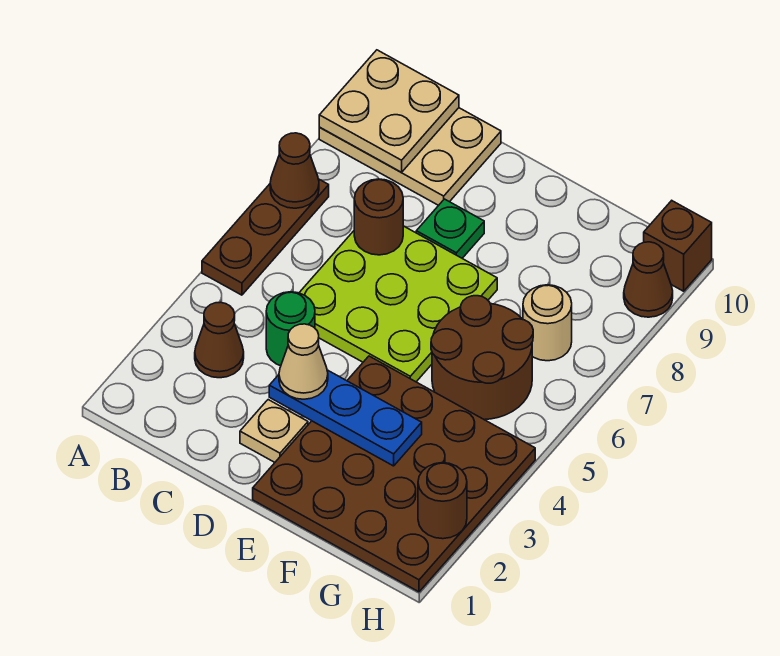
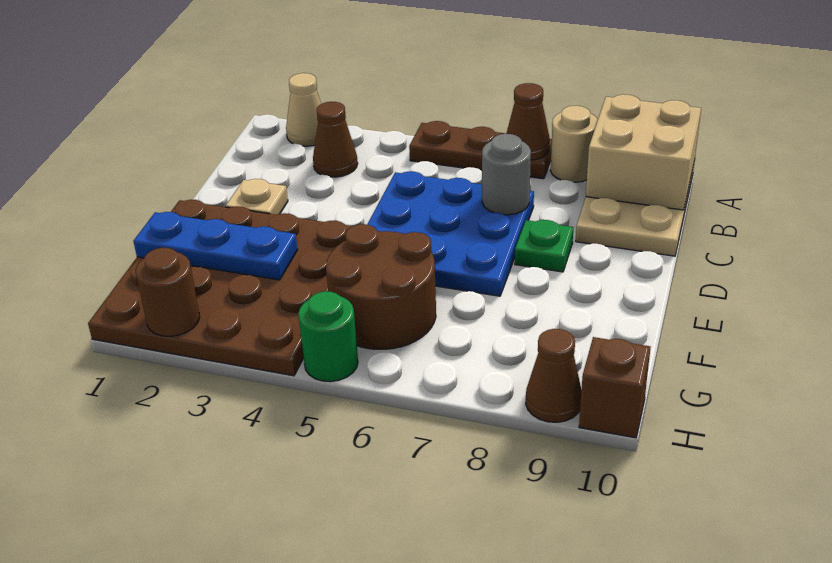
tan 2x2 plate [319,50,459,172] -> tan 2x2 brick [586,94,701,210]
green 1x1 round brick [266,292,315,366] -> green 1x1 round brick moved to [298,291,358,382]
lime 3x3 plate [299,226,497,382] -> blue 3x3 plate [367,171,534,296]
brown 1x1 round brick [354,179,403,255] -> grey 1x1 round brick [482,134,531,215]
blue 1x3 plate [269,370,422,466] -> blue 1x3 plate turned to [133,212,298,280]
tan 1x1 cone [279,324,328,399] -> tan 1x1 cone moved to [286,73,321,146]
tan 1x1 round brick [523,285,572,361] -> tan 1x1 round brick moved to [551,106,598,182]

